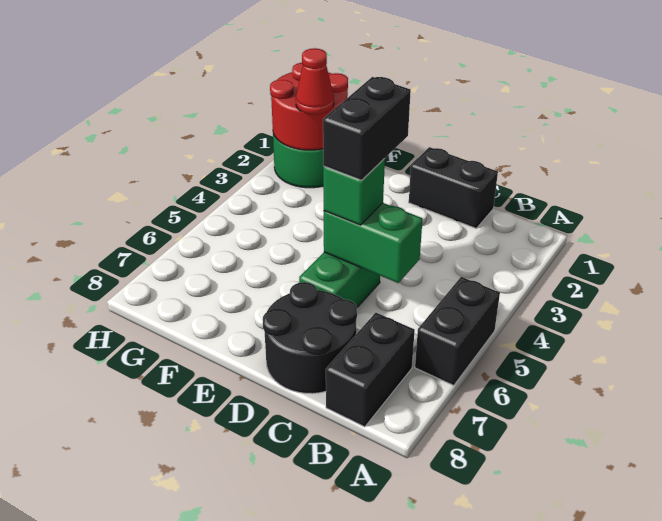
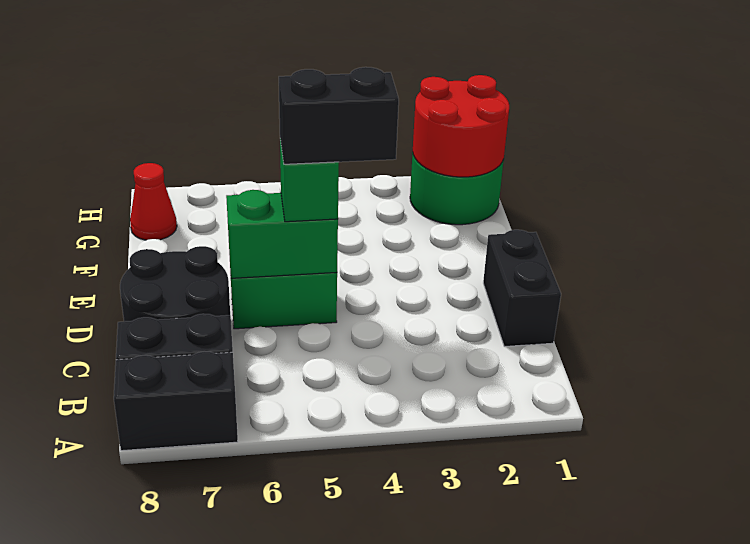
black 1x2 brick [415,277,500,385] -> black 1x2 brick moved to [114,351,238,451]
green 1x2 brick [324,203,423,283] -> green 1x2 brick turned to [226,190,338,278]
red 1x1 cone [296,48,334,115] -> red 1x1 cone moved to [130,163,177,240]

